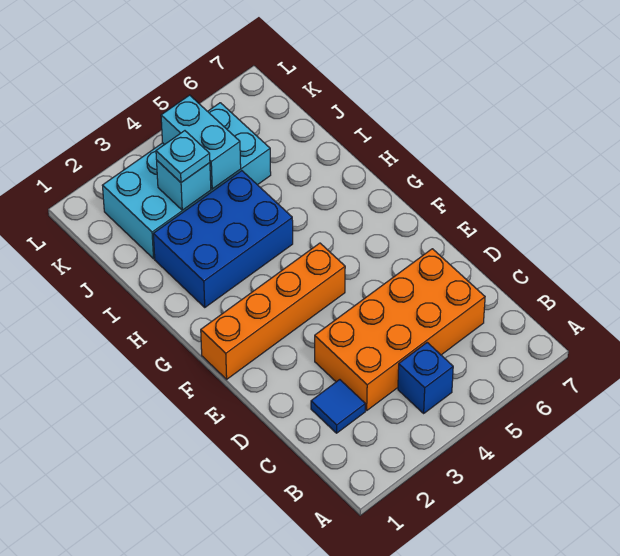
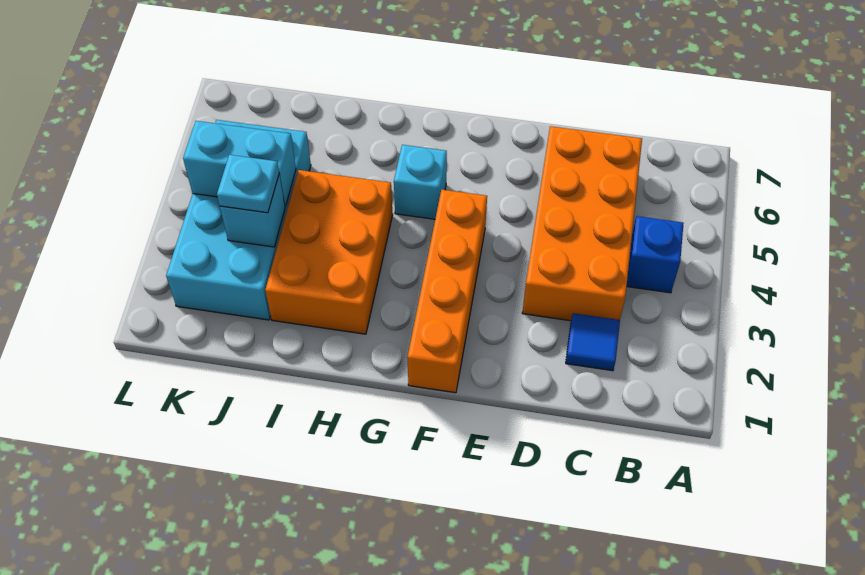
none -> cyan 1x1 brick [394,145,447,219]
blue 2x3 brick [153,171,293,307] -> orange 2x3 brick [265,170,393,334]

